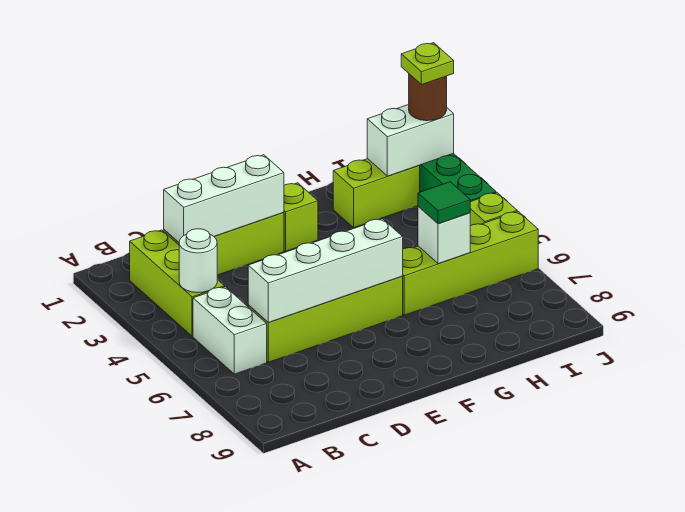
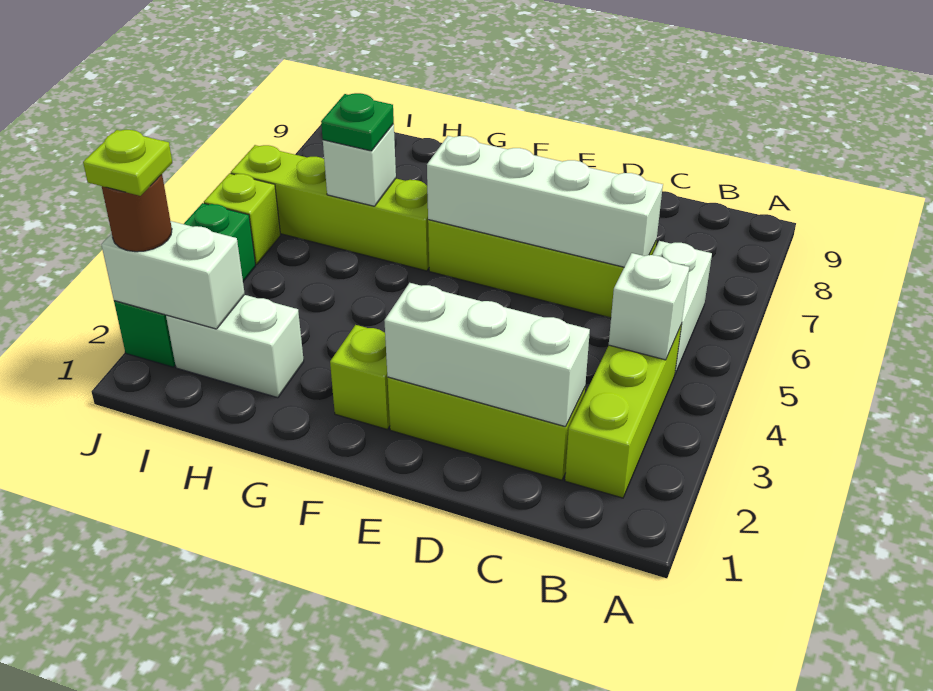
white 1x1 round brick [179,229,217,292] -> white 1x1 brick [609,253,689,360]
lime 1x2 brick [333,159,420,228] -> white 1x2 brick [166,295,304,398]
green 1x1 tile [418,182,470,224] -> green 1x1 plate [321,93,394,151]

